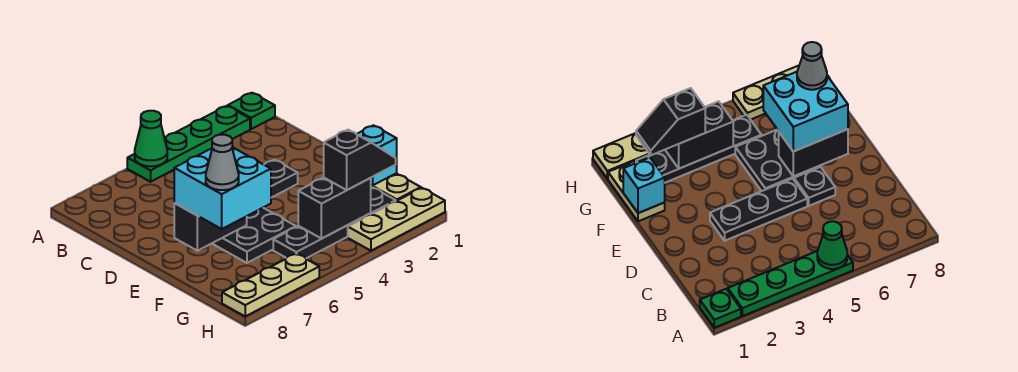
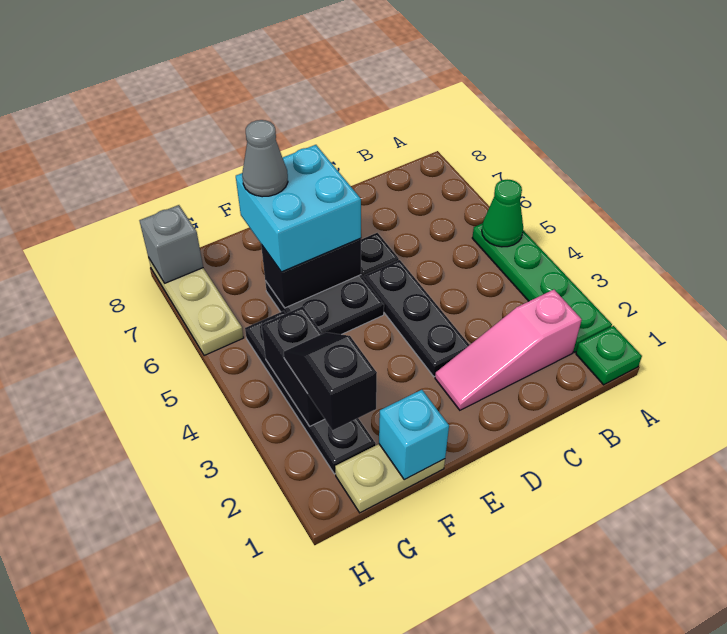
none -> pink 1x3 slope [435,290,582,410]
black 1x2 brick [174,203,247,251] -> black 1x2 brick turned to [261,238,361,308]
black 1x2 slope [324,130,396,190] -> black 1x2 slope turned to [284,332,377,430]
tan 1x3 plate [348,188,445,251] -> none
none -> grey 1x1 brick [139,205,203,283]

